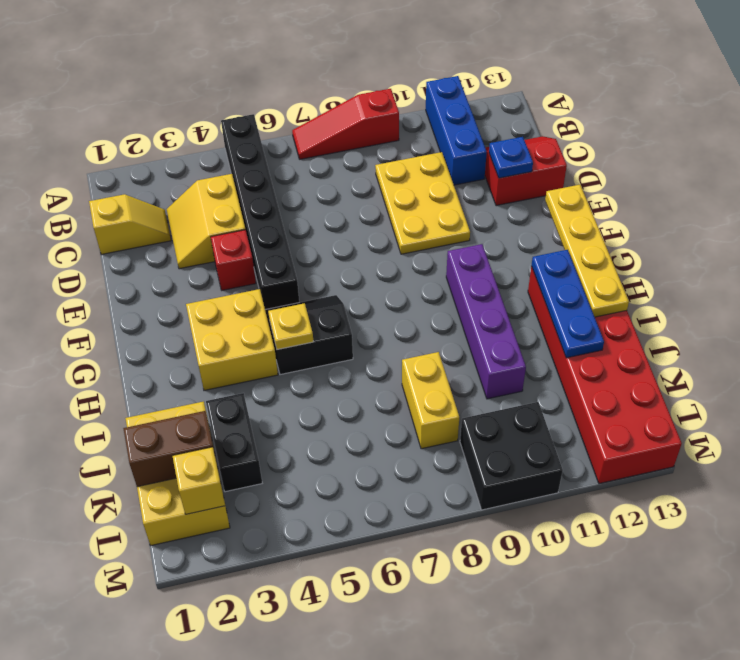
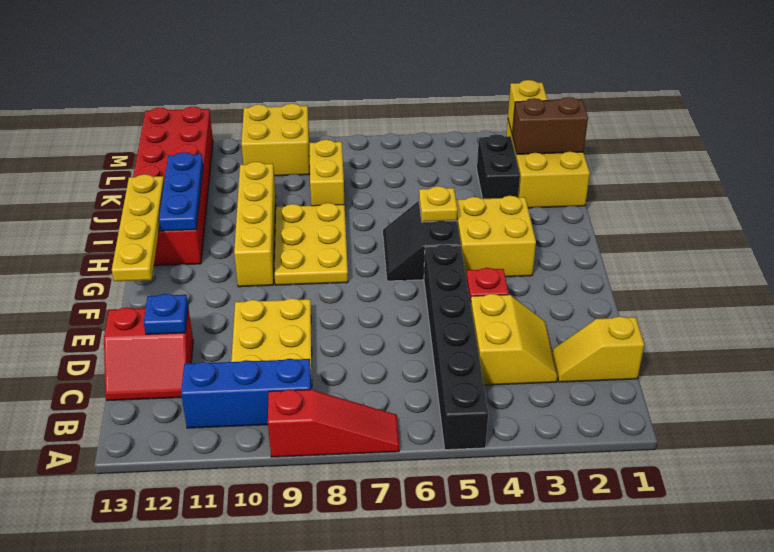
blue 1x3 brick [426,76,487,185] -> blue 1x3 brick turned to [181,359,312,428]
black 2x2 slope [265,295,353,375] -> black 2x2 slope turned to [383,201,461,281]
none -> yellow 2x3 plate [274,203,348,285]
purple 1x4 brick [446,244,526,399] -> yellow 1x4 brick [234,162,276,287]
black 2x2 brick [460,402,563,510] -> yellow 2x2 brick [241,104,310,176]

